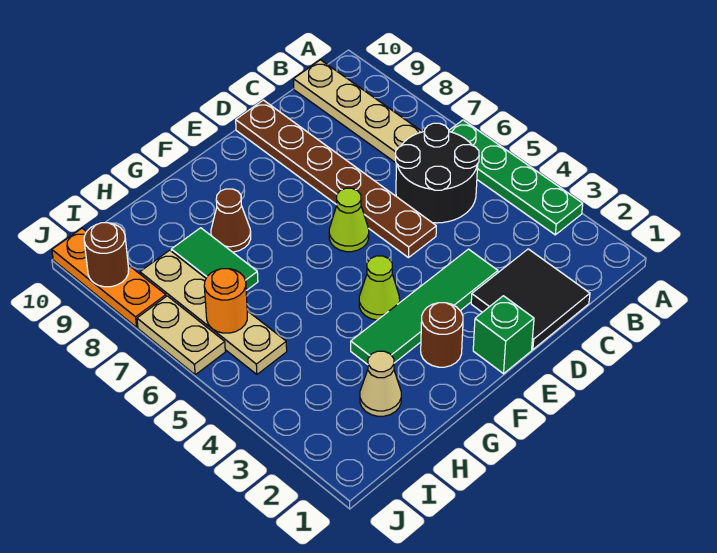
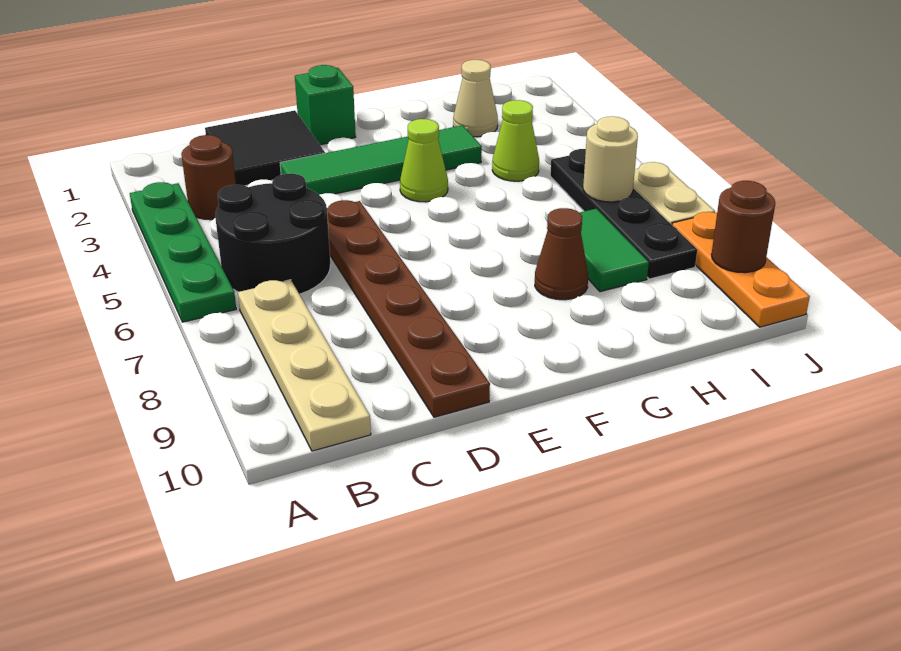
lime 1x1 cone [329,188,369,252] -> lime 1x1 cone moved to [492,100,539,181]
brown 1x1 round brick [421,303,463,367] -> brown 1x1 round brick moved to [181,135,236,220]
tan 1x4 plate [140,250,287,374] -> black 1x4 plate [550,149,697,279]
orange 1x1 round brick [204,269,247,333] -> tan 1x1 round brick [583,116,638,202]

